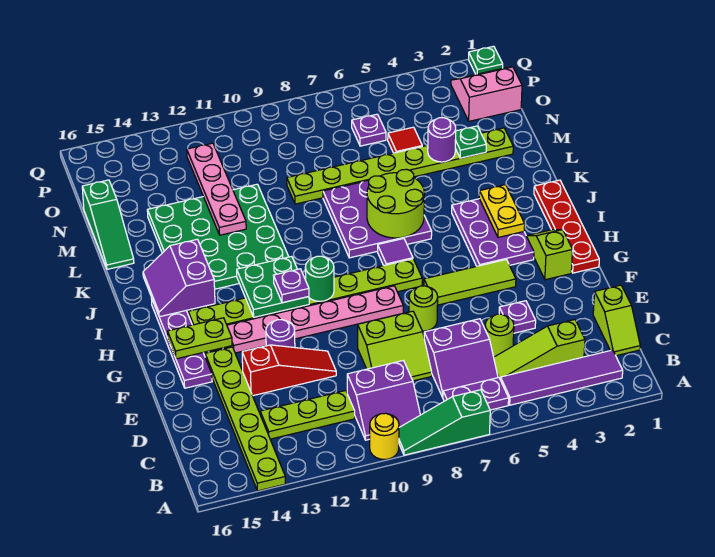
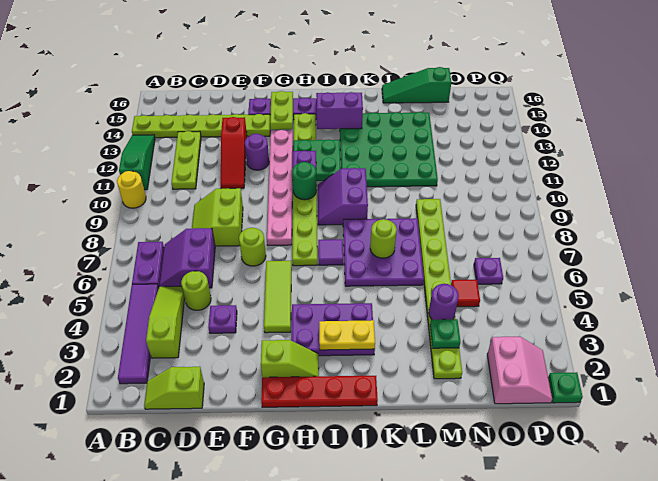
green 1x3 slope [399,390,490,455] -> green 1x3 slope moved to [119,135,155,190]
purple 2x2 slope [347,361,420,440] -> purple 2x2 slope moved to [318,168,368,225]
lime 2x2 round brick [367,169,424,238] -> lime 1x1 round brick [370,219,397,258]
pink 1x4 plate [187,143,246,235] -> none

